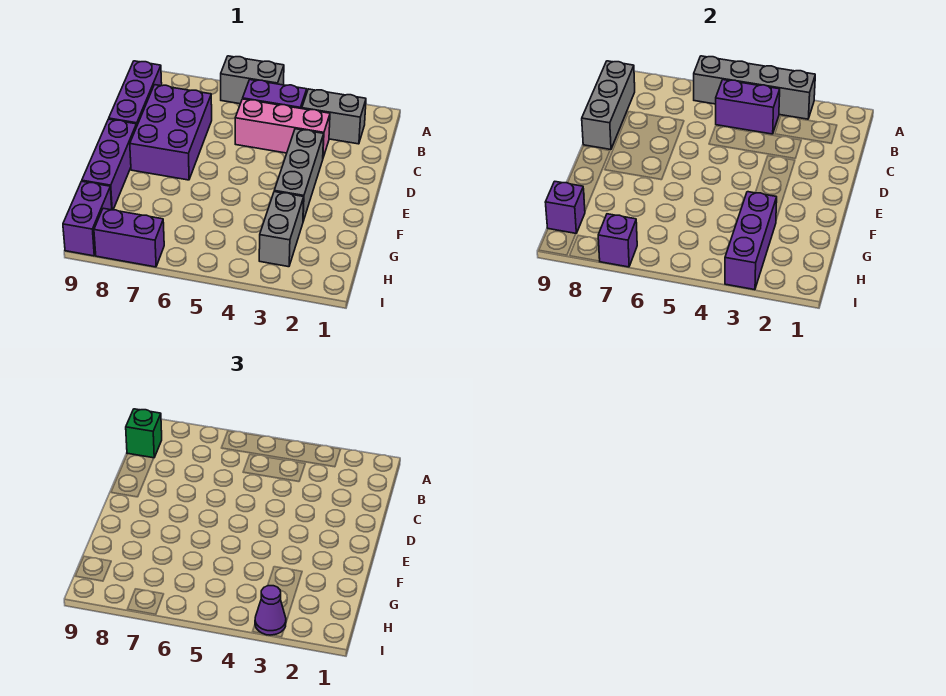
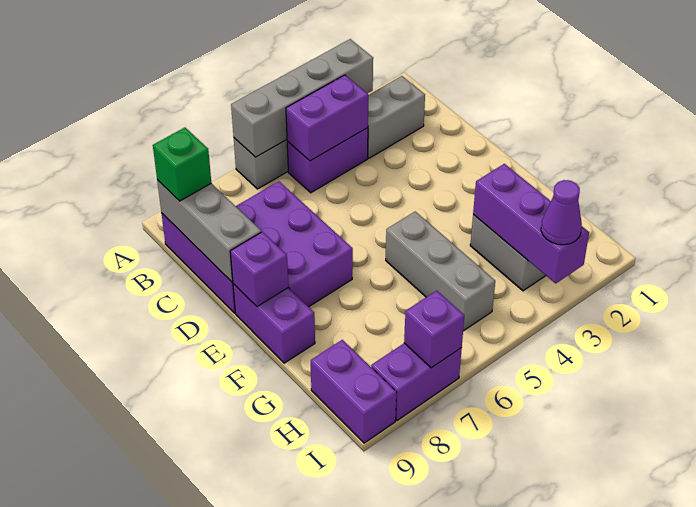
pink 1x3 brick [235,99,330,157] -> none
grey 1x3 brick [274,129,324,221] -> grey 1x3 brick moved to [386,211,495,331]
purple 1x3 brick [82,119,137,210] -> purple 1x2 brick [233,284,315,363]
purple 1x1 brick [545,181,585,233] -> purple 1x1 brick moved to [230,232,288,307]

